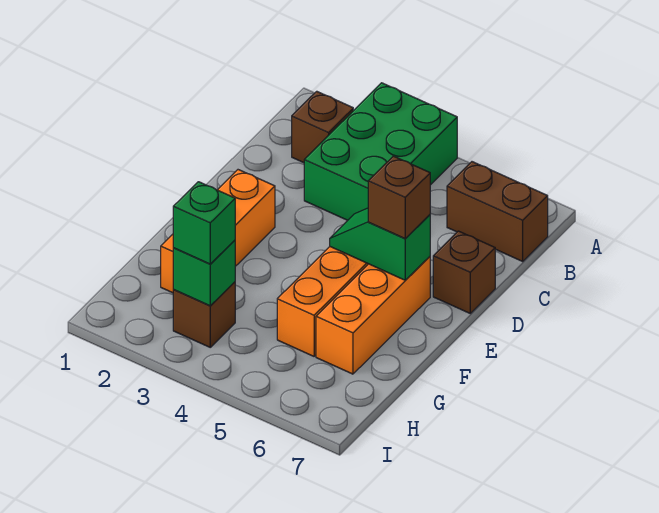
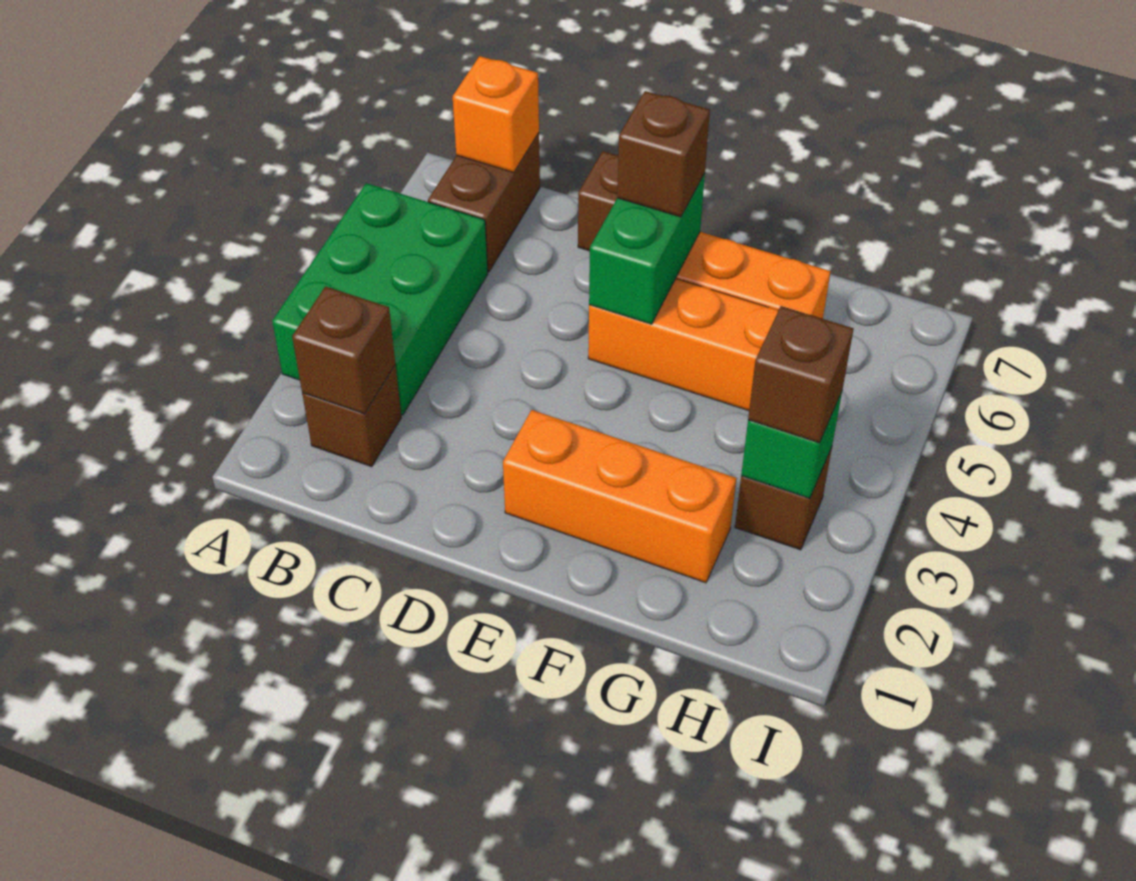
green 2x3 brick [304,83,457,220] -> green 2x3 brick turned to [272,183,488,415]
none -> brown 1x1 brick [292,287,395,414]
none -> orange 1x1 brick [453,56,539,172]
green 1x2 slope [330,208,430,280] -> green 1x2 brick [589,173,705,324]
green 1x1 brick [173,182,235,264] -> brown 1x1 brick [748,306,854,443]

